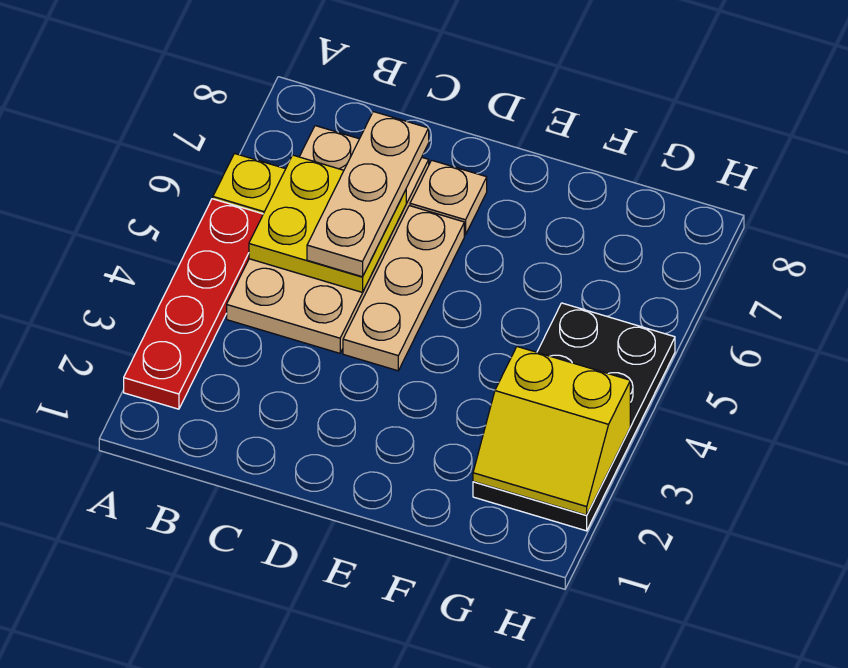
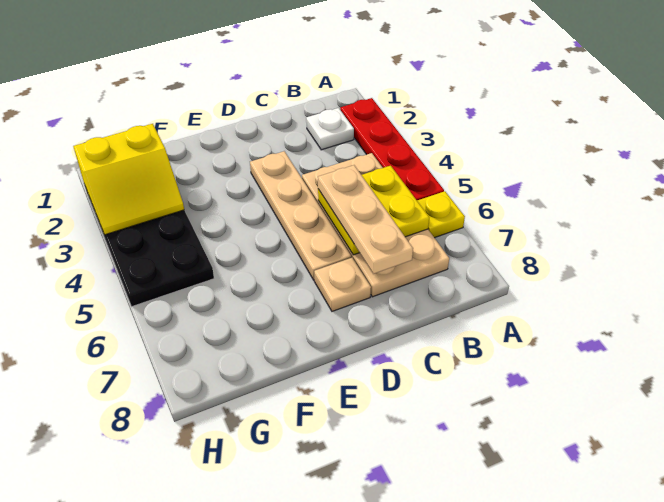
none -> white 1x1 plate [306,108,354,150]
tan 1x3 plate [343,206,464,371] -> tan 1x4 plate [250,151,351,280]
yellow 2x2 slope [473,347,630,515] -> yellow 2x2 slope turned to [73,124,184,235]

